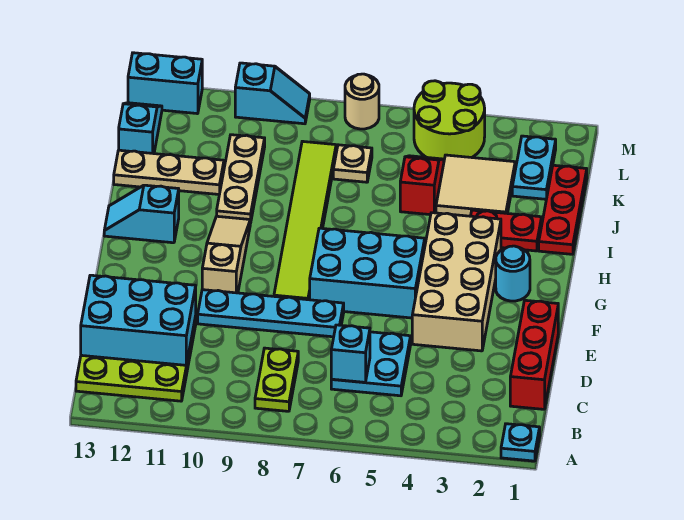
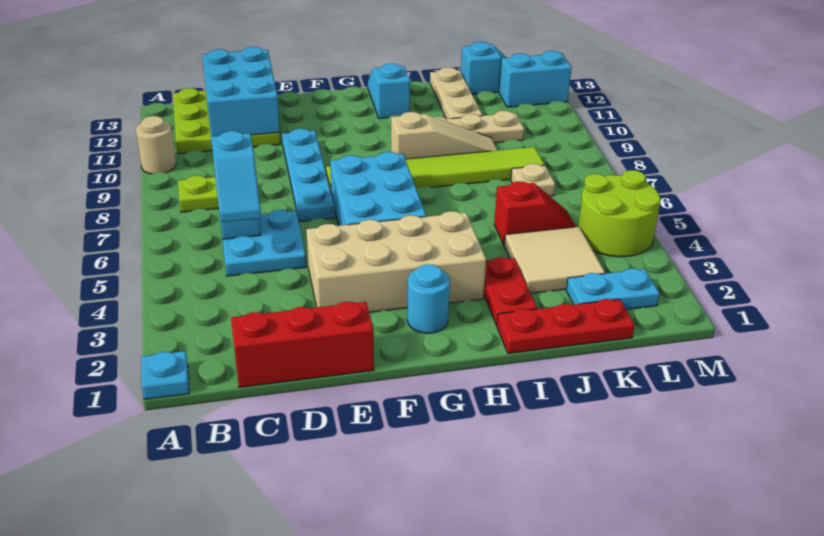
tan 1x3 slope [202,216,250,293] -> tan 1x3 slope moved to [391,112,497,159]
tan 1x1 round brick [345,74,379,129] -> tan 1x1 round brick moved to [136,116,176,174]
cyan 1x2 slope [235,63,310,124] -> cyan 1x2 slope moved to [211,131,261,222]
cyan 1x2 brick [128,53,202,114] -> cyan 1x2 brick turned to [499,51,572,107]

